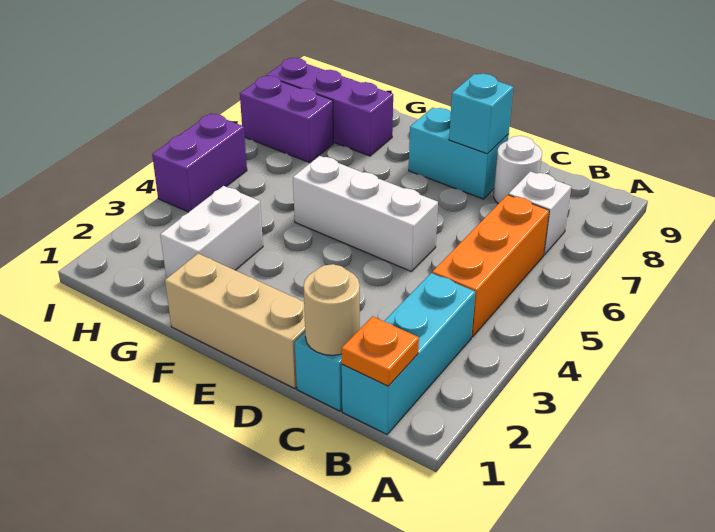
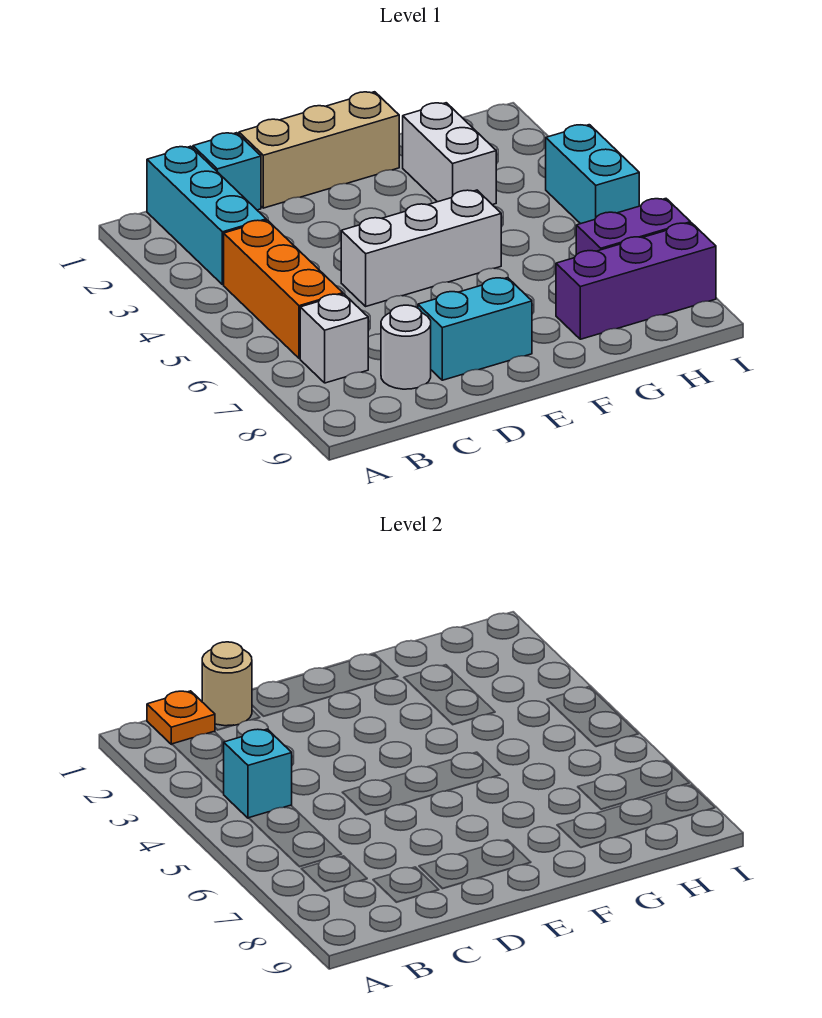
cyan 1x1 brick [449,74,513,154] -> cyan 1x1 brick moved to [224,729,292,818]
purple 1x2 brick [152,114,247,212] -> cyan 1x2 brick [546,125,639,224]

